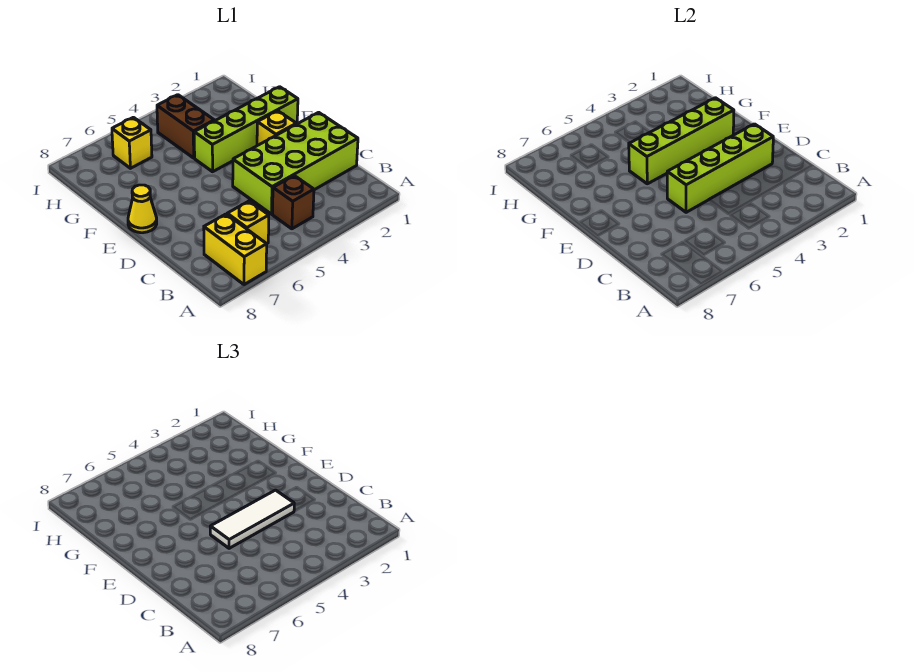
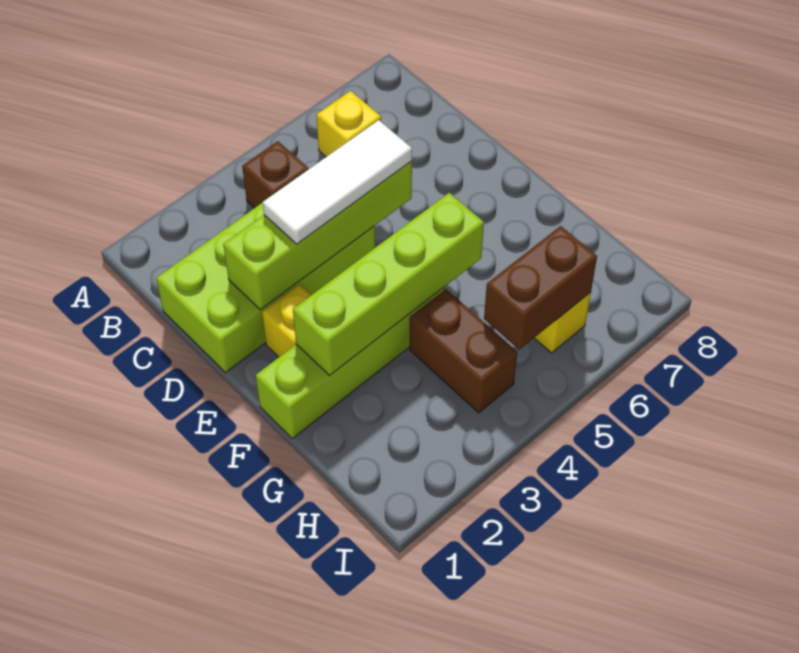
yellow 1x2 brick [204,214,267,285] -> none
yellow 1x1 cone [128,185,157,233] -> none
none -> brown 1x2 brick [484,226,597,350]

